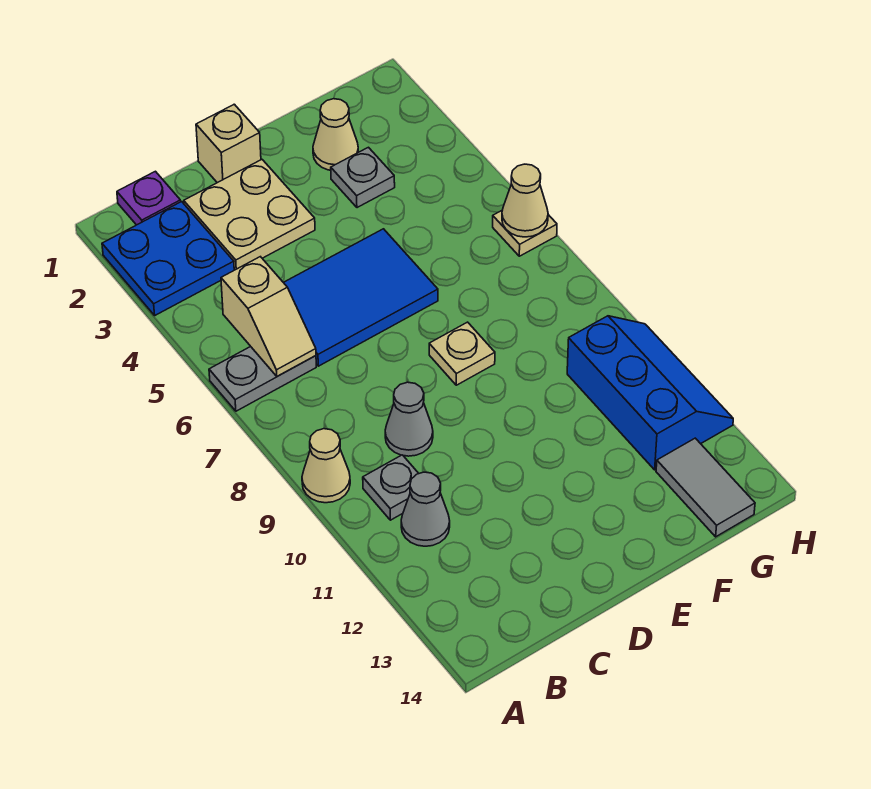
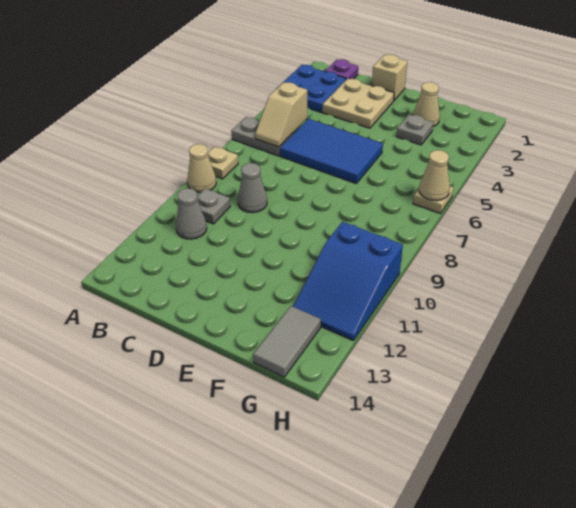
tan 1x1 plate [429,322,495,385] -> tan 1x1 plate moved to [208,146,238,179]
blue 2x3 slope [567,316,733,470] -> blue 2x3 slope turned to [293,222,403,340]

